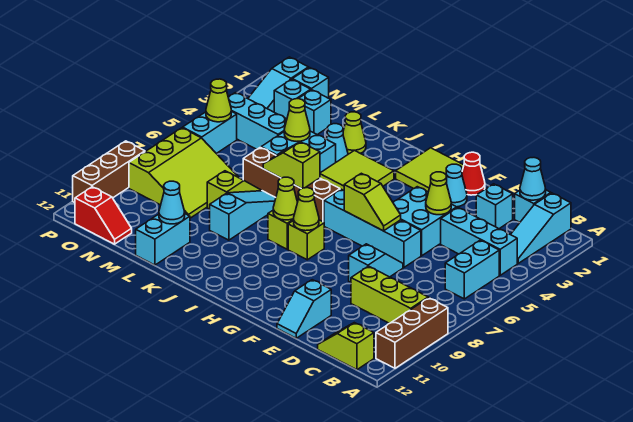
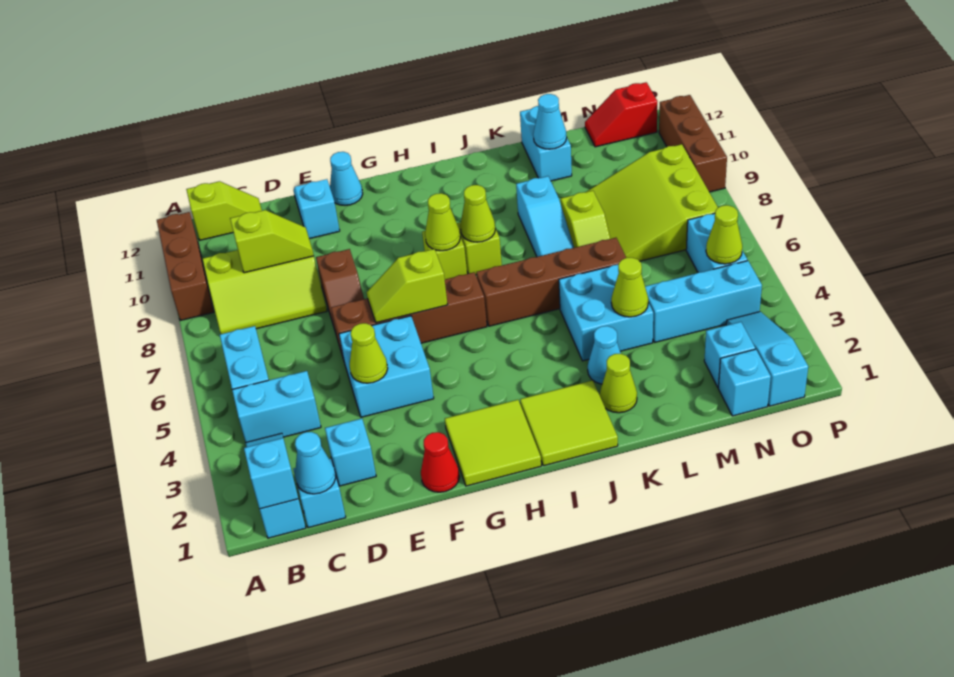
cyan 1x3 brick [441,208,517,275] -> cyan 1x2 brick [232,371,321,442]
cyan 1x4 brick [324,189,421,268] -> brown 1x4 brick [331,272,487,359]
cyan 1x2 slope [349,244,403,282] -> brown 1x2 slope [316,249,364,333]
cyan 1x1 cone [446,164,467,207] -> cyan 1x1 cone moved to [330,152,363,205]
lime 2x2 tile [320,150,394,190] -> lime 2x2 tile moved to [520,380,618,466]
lime 1x2 slope [263,142,320,189] -> lime 1x2 slope moved to [230,210,314,273]
cyan 1x1 brick [298,90,331,135] -> cyan 1x1 brick moved to [244,438,298,509]

